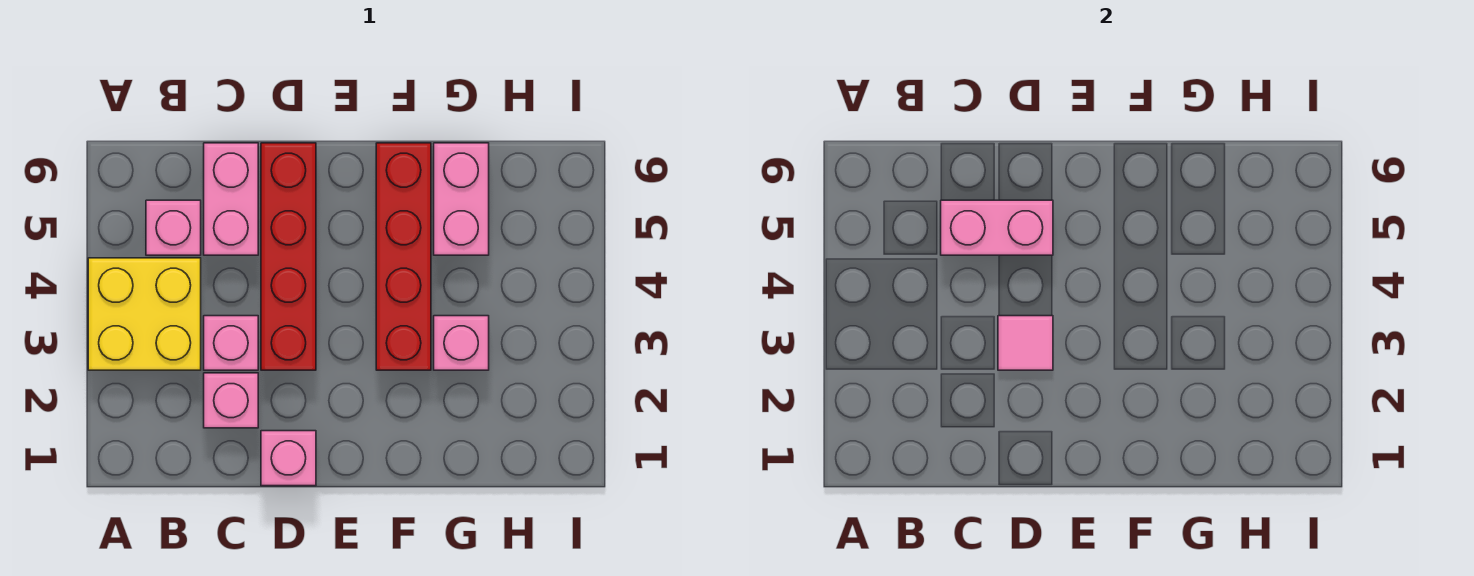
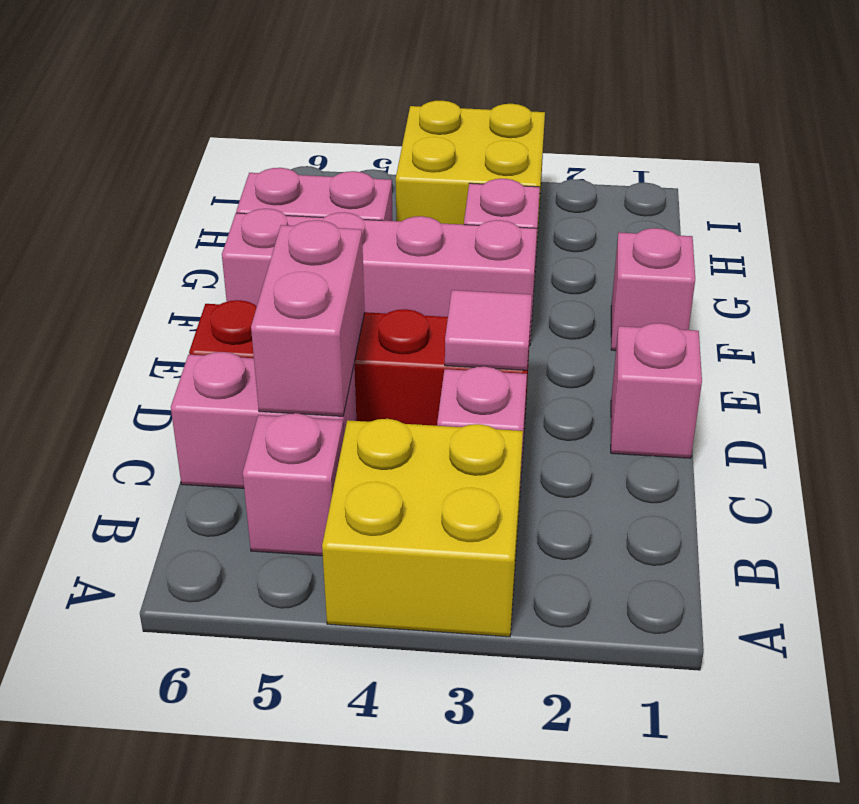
pink 1x1 brick [204,373,258,428] -> pink 1x1 brick moved to [611,228,695,351]
red 1x4 brick [376,143,431,370] -> pink 1x4 brick [222,209,537,346]
none -> yellow 2x2 brick [396,101,545,252]

